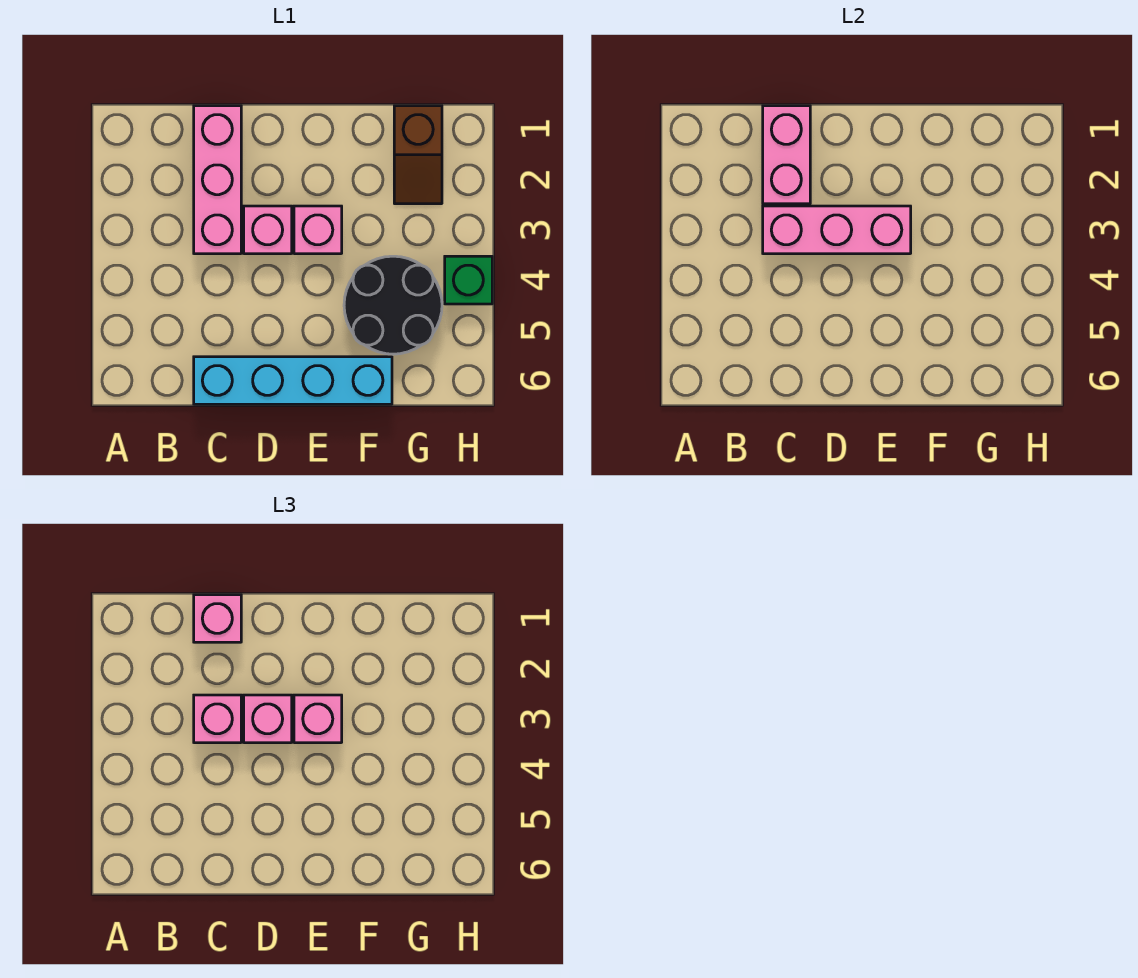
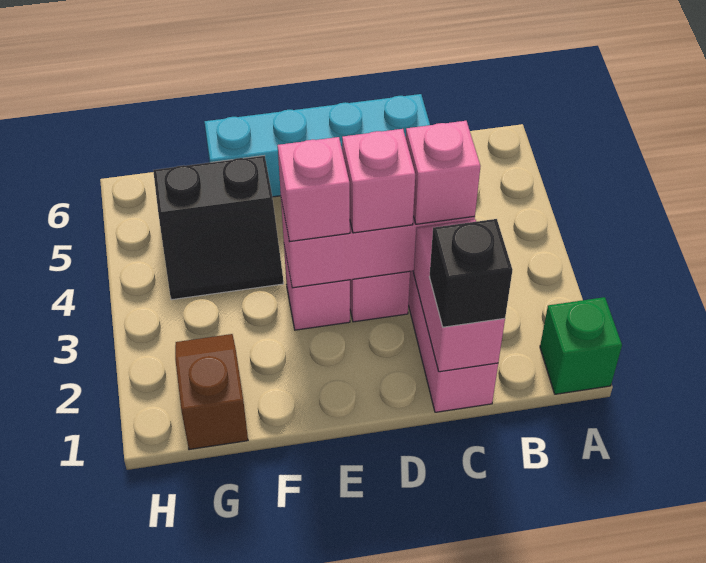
pink 1x1 brick [194,595,241,642] -> black 1x1 brick [429,219,512,327]
black 2x2 round brick [344,256,442,354] -> black 2x2 slope [153,156,283,300]
green 1x1 brick [445,256,492,304] -> green 1x1 brick moved to [540,297,622,394]

